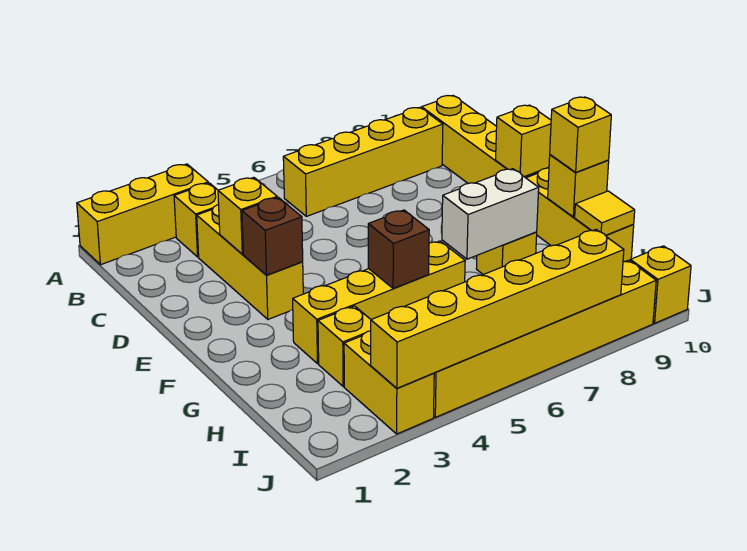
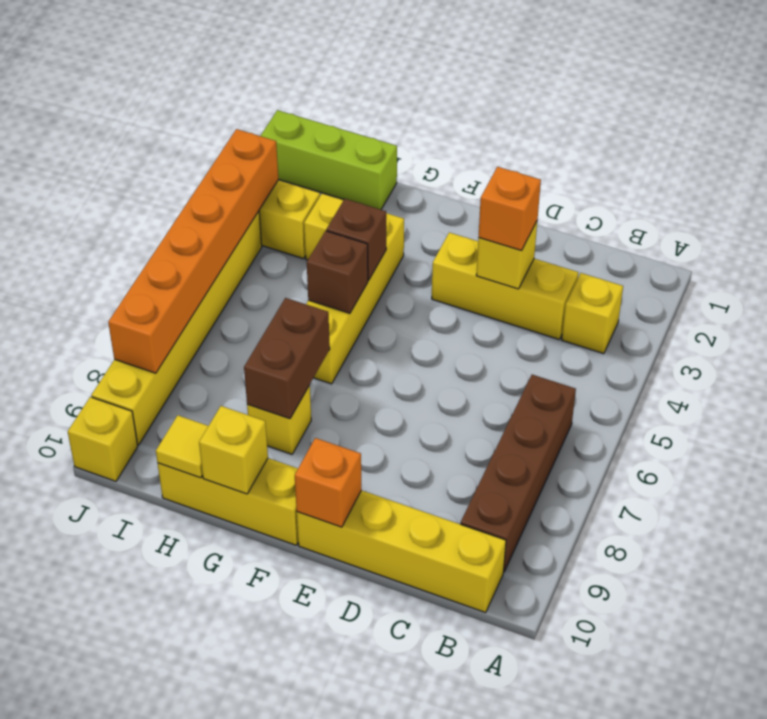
yellow 1x3 brick [77,164,208,265] -> none
yellow 1x4 brick [283,107,443,216] -> brown 1x4 brick [460,375,576,572]
none -> orange 1x1 brick [479,167,541,250]
brown 1x1 brick [242,197,303,275] -> brown 1x1 brick moved to [326,199,386,280]
yellow 1x1 brick [496,105,551,177] -> orange 1x1 brick [295,438,362,527]
white 1x2 brick [442,169,539,259] -> brown 1x2 brick [244,298,330,419]
yellow 1x1 brick [550,97,611,173] -> none
none -> lime 1x3 brick [261,110,397,209]
yellow 1x6 brick [371,230,624,388] -> orange 1x6 brick [108,129,278,373]

